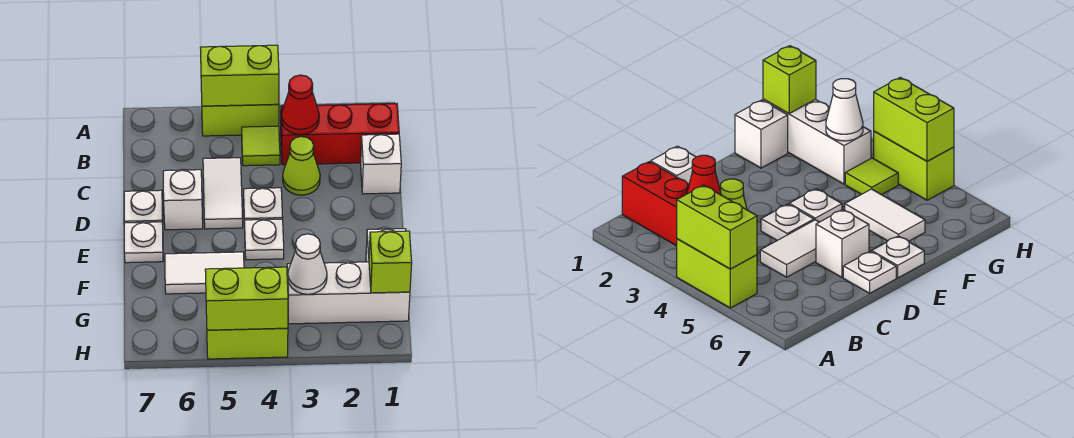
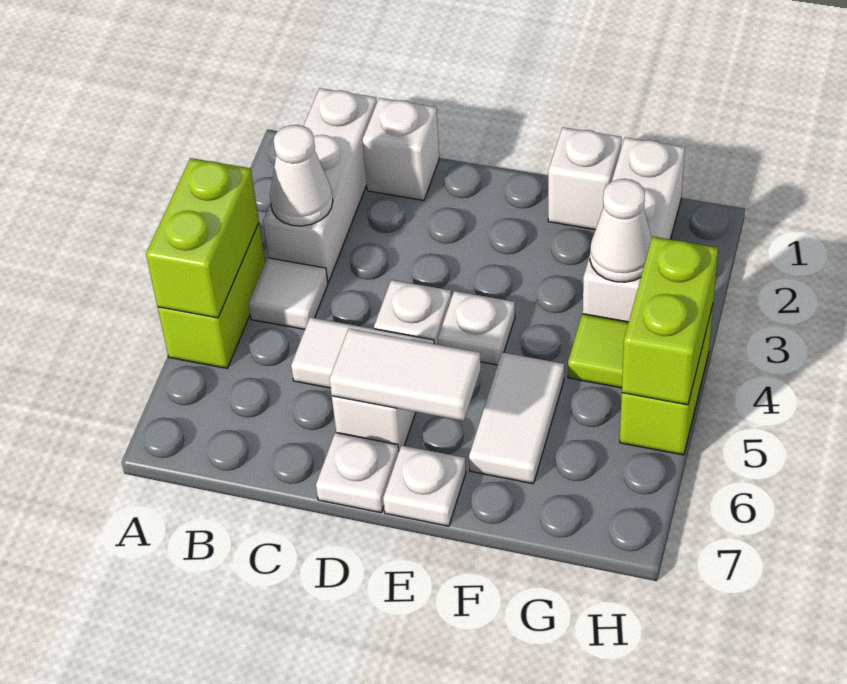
red 1x3 brick [281,104,399,165] -> white 1x3 brick [263,88,377,282]
red 1x1 cone [281,75,319,135] -> white 1x1 cone [270,125,333,226]
lime 1x1 tile [242,126,280,166] -> white 1x1 tile [248,258,328,329]
lime 1x1 cone [283,136,320,195] -> none
none -> white 1x2 tile [329,328,481,421]
lime 1x1 brick [369,231,412,293] -> none

